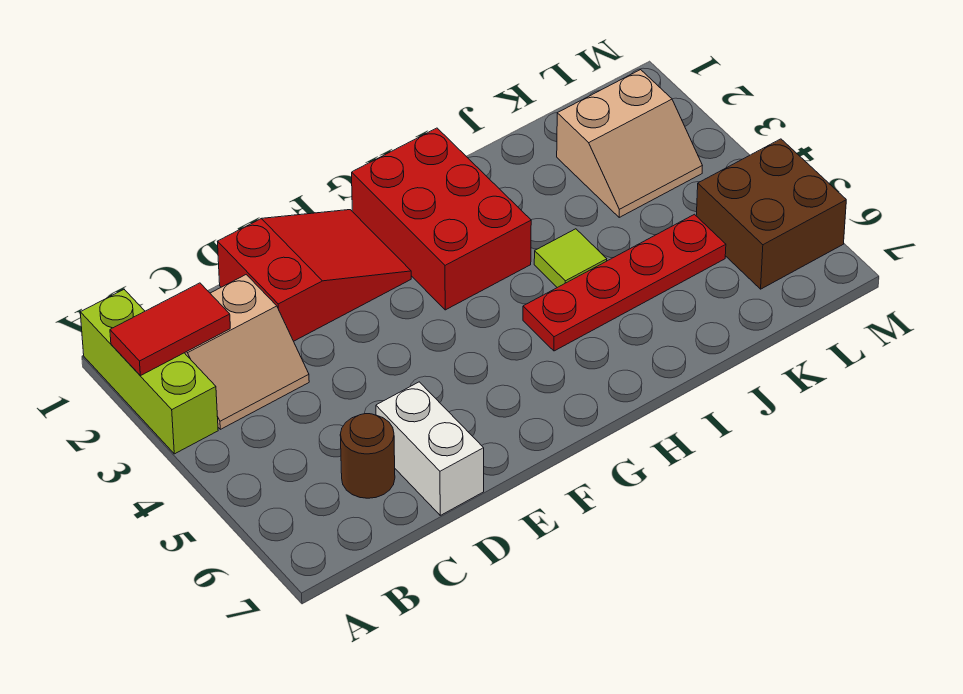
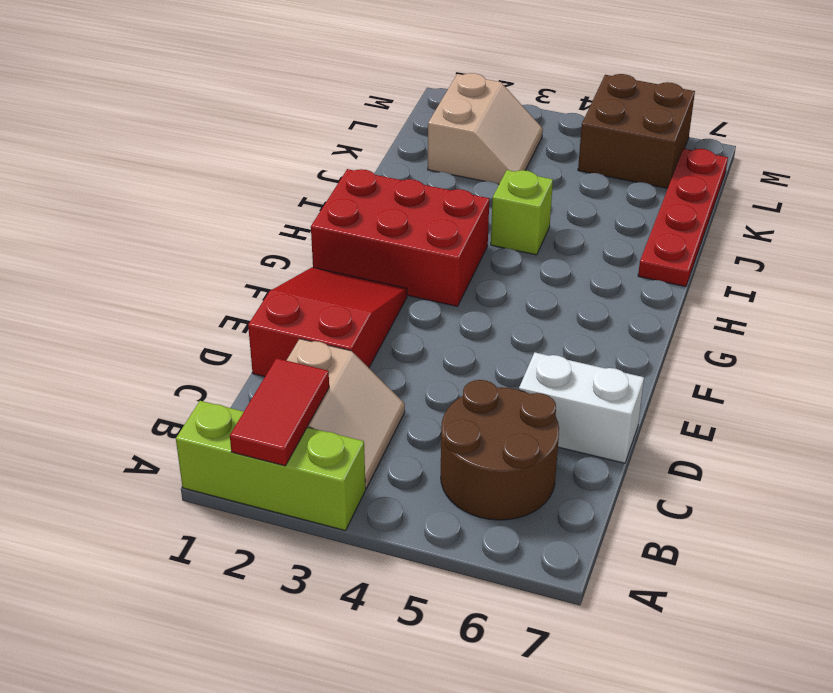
brown 1x1 round brick [340,414,395,498] -> brown 2x2 round brick [441,380,559,520]
red 1x4 plate [523,214,726,351] -> red 1x4 plate moved to [638,149,728,287]
lime 1x1 tile [534,229,607,288] -> lime 1x1 brick [491,170,553,255]

